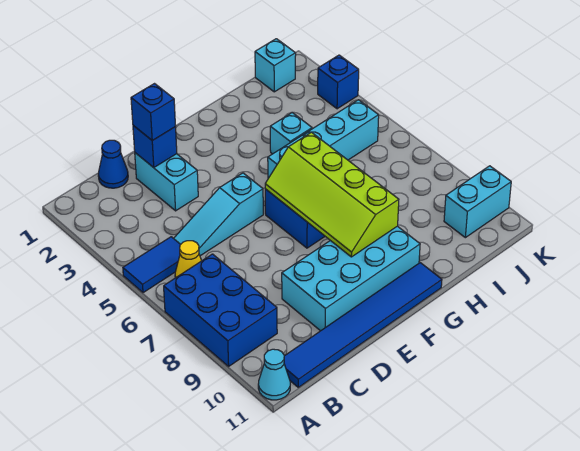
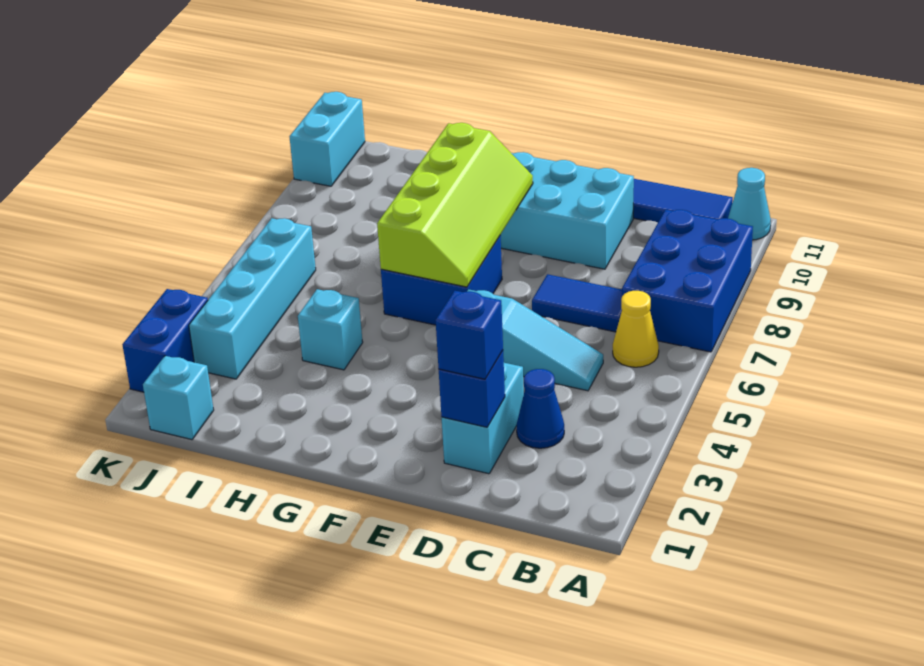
blue 1x2 tile [123,237,181,293] -> blue 1x2 tile moved to [532,274,622,332]
blue 1x1 cone [98,140,128,188] -> blue 1x1 cone moved to [517,369,564,448]
cyan 1x4 brick [268,100,379,178] -> cyan 1x4 brick turned to [189,218,316,379]
cyan 1x2 brick [444,166,511,238] -> cyan 1x2 brick turned to [289,92,365,186]
blue 1x1 brick [318,55,359,109] -> blue 1x2 brick [122,289,208,392]

